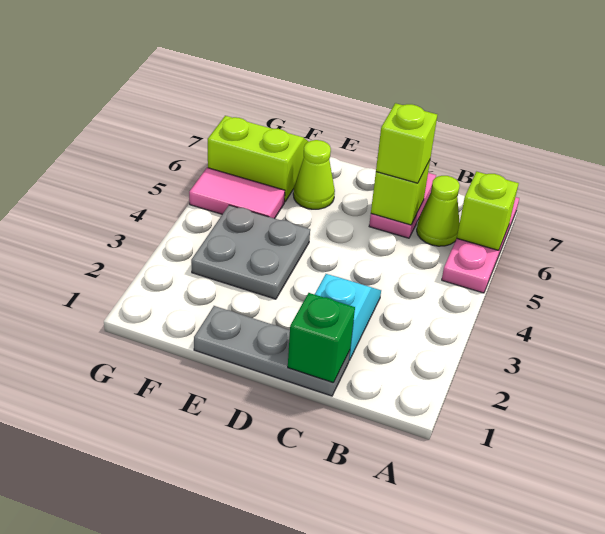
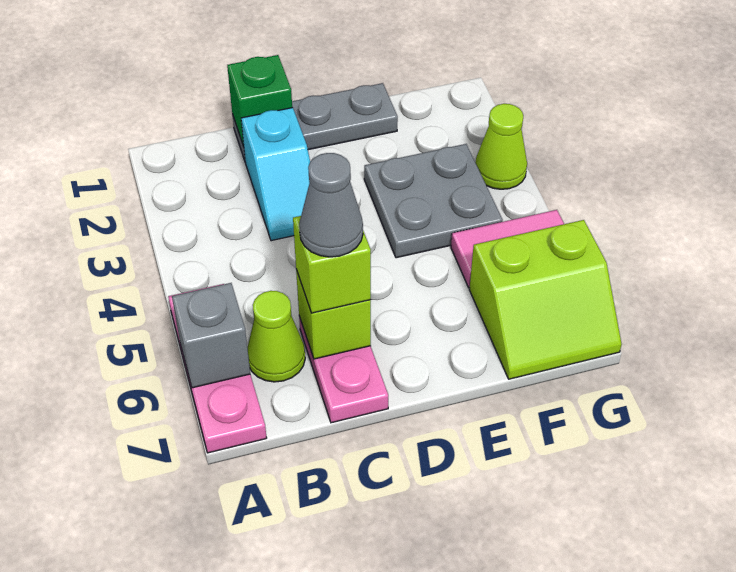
lime 1x1 brick [457,172,519,251] -> grey 1x1 brick [172,283,250,388]
none -> grey 1x1 cone [299,153,363,257]
lime 1x1 cone [293,140,335,209] -> lime 1x1 cone moved to [475,104,527,189]

